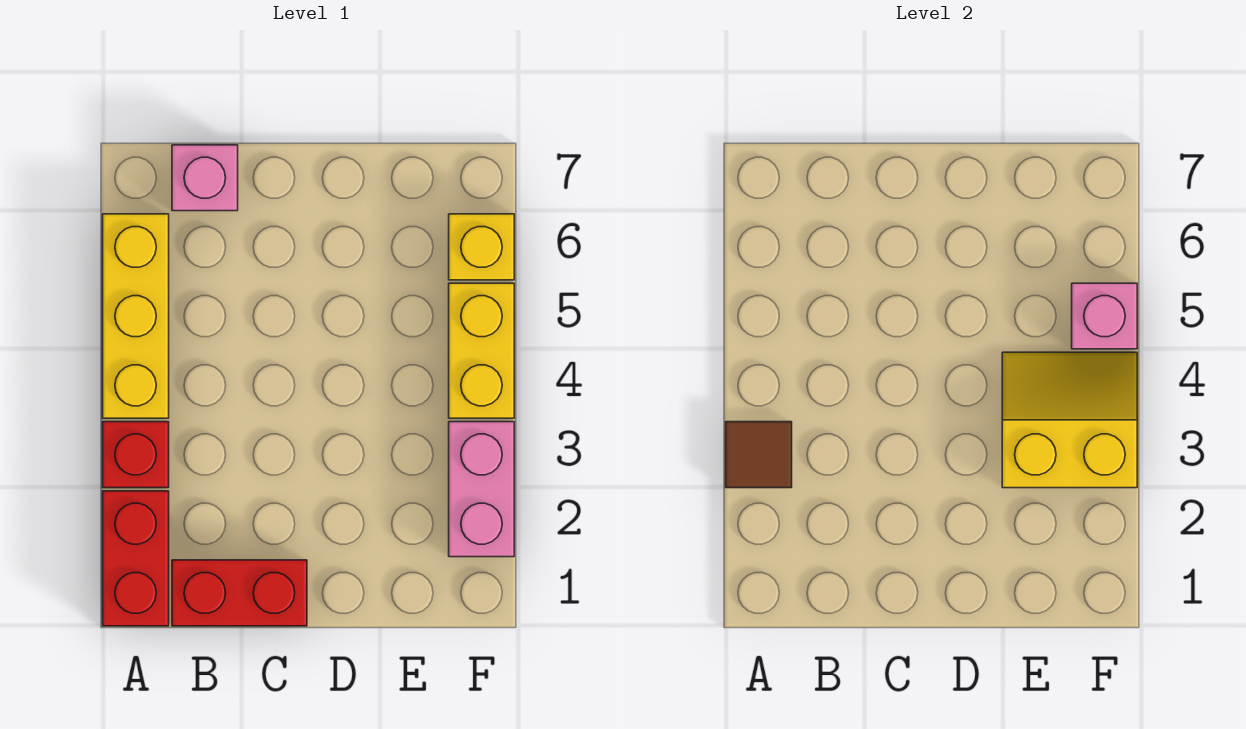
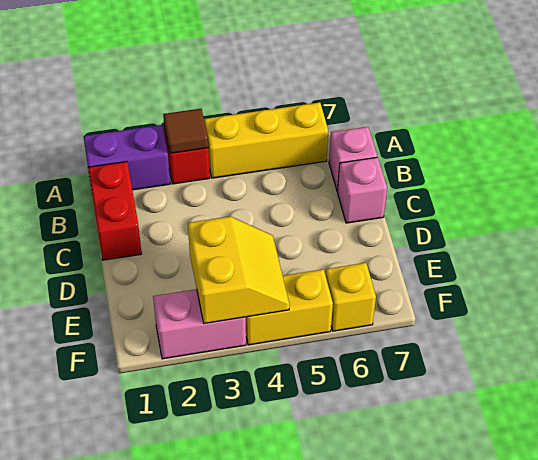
red 1x2 brick [103,491,169,626] -> purple 1x2 brick [83,125,170,190]
pink 1x1 brick [1072,283,1137,349] -> pink 1x1 brick moved to [338,157,387,223]

